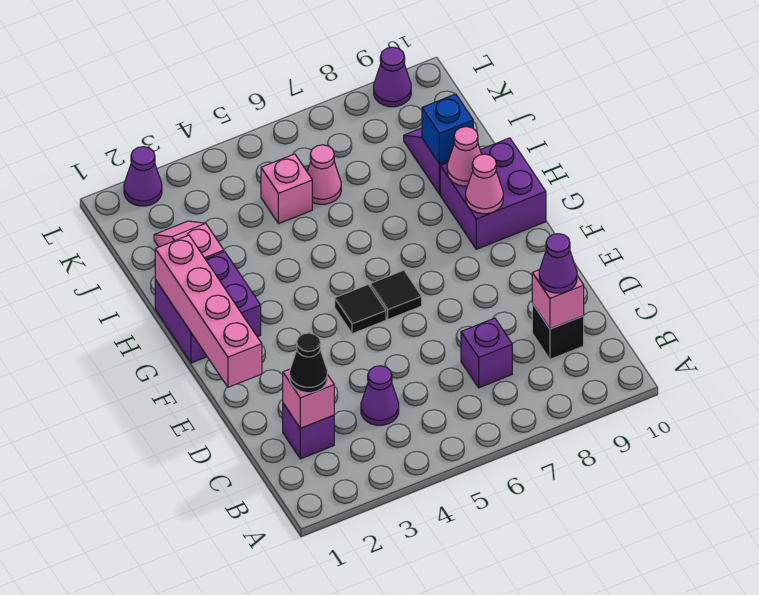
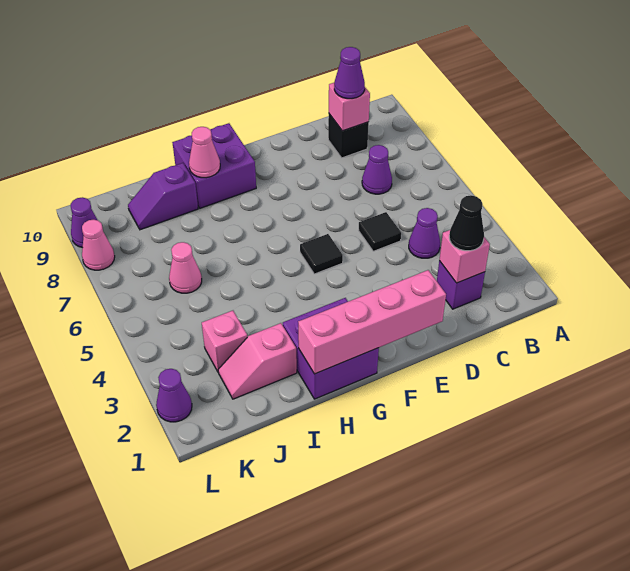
purple 1x1 brick [461,318,512,388] -> purple 1x1 cone [362,145,392,194]
black 1x1 tile [370,270,422,319] -> black 1x1 tile moved to [358,212,401,251]
pink 1x1 cone [466,154,503,214] -> pink 1x1 cone moved to [82,220,115,270]
blue 1x1 brick [422,94,473,164] -> none
pink 1x1 brick [261,154,312,224] -> pink 1x1 brick moved to [202,311,247,373]

